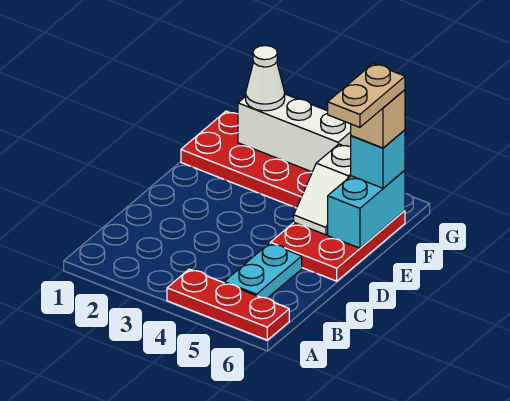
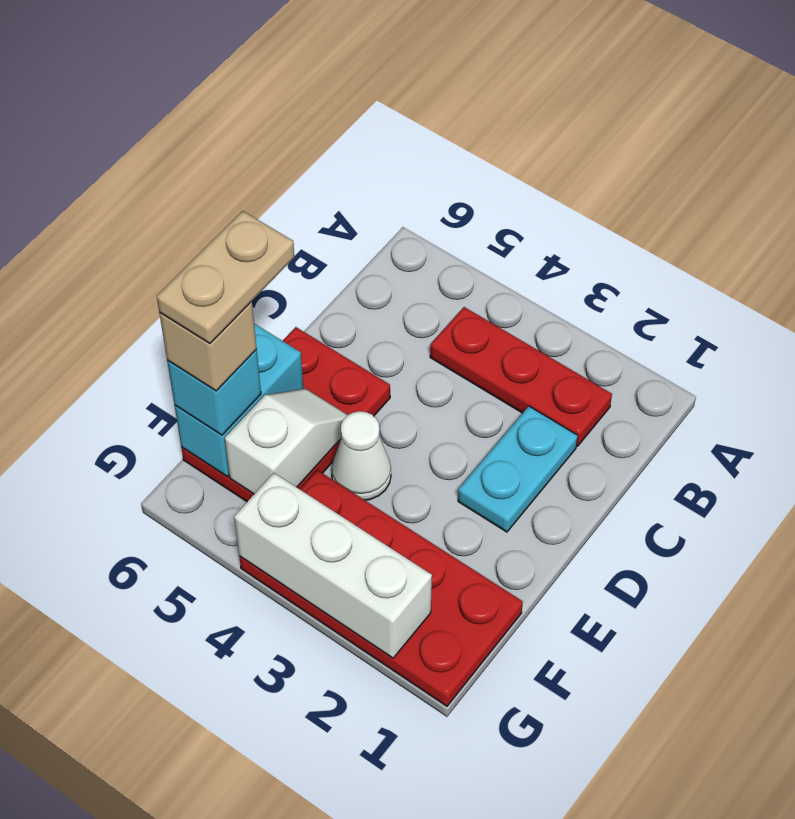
red 1x3 plate [167,269,289,340] -> red 1x3 plate moved to [430,307,612,446]
cyan 1x2 plate [224,243,302,298] -> cyan 1x2 plate moved to [458,406,578,532]
white 1x1 cone [246,46,285,111] -> white 1x1 cone moved to [331,411,391,500]

